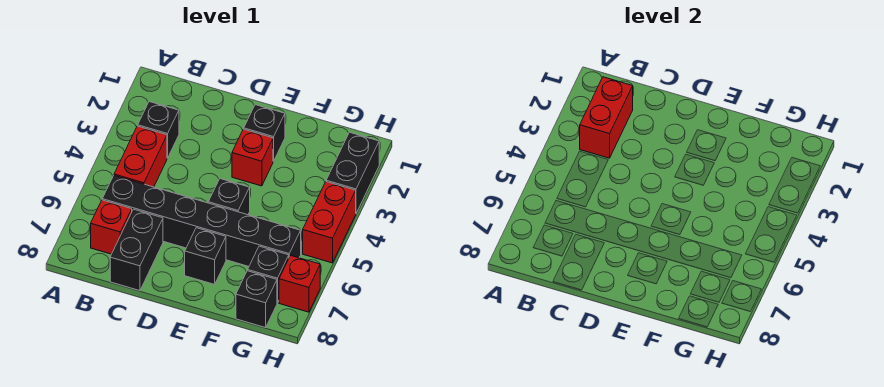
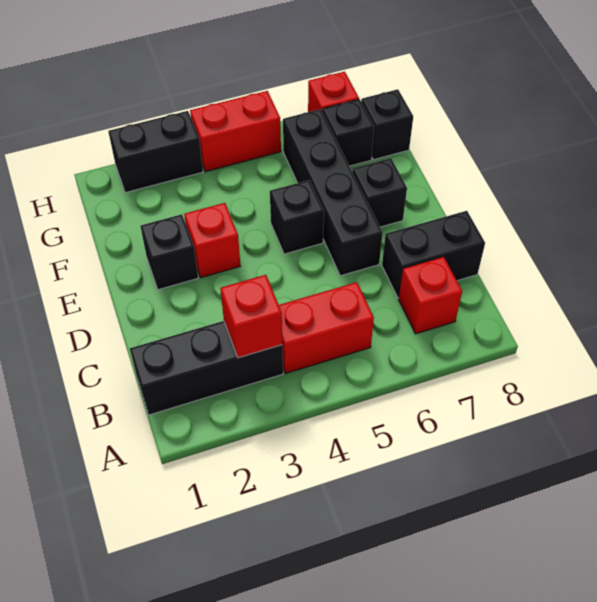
red 1x2 brick [580,77,633,158] -> red 1x1 brick [220,275,282,358]
black 1x1 brick [138,102,179,158] -> black 1x3 brick [130,321,283,415]
black 1x6 brick [102,176,301,266] -> black 1x4 brick [283,109,383,276]

